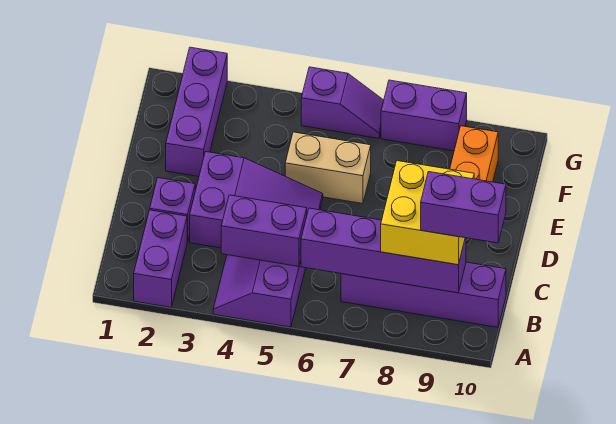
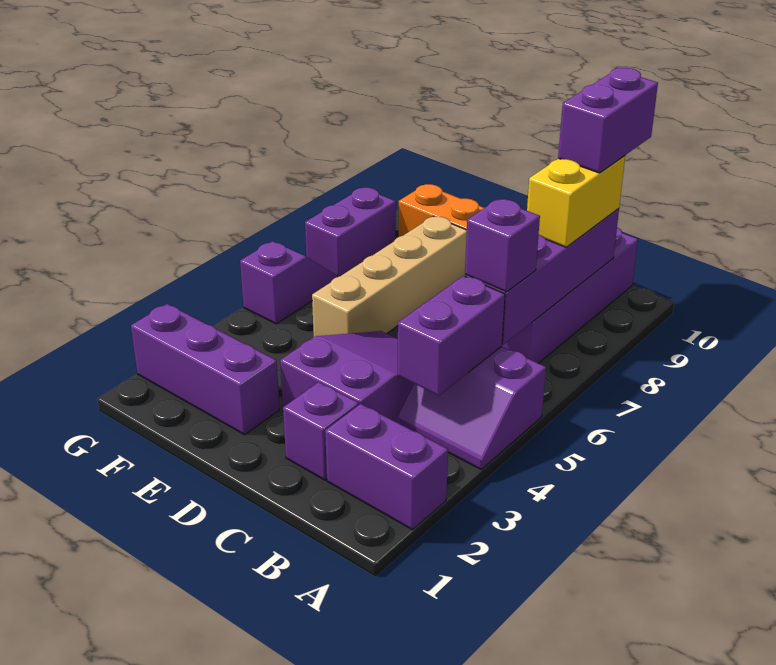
none -> purple 1x1 brick [465,199,540,292]
yellow 2x2 brick [381,161,474,265] -> yellow 1x2 brick [527,156,625,247]
tan 1x2 brick [285,132,371,204] -> tan 1x4 brick [312,216,467,337]

